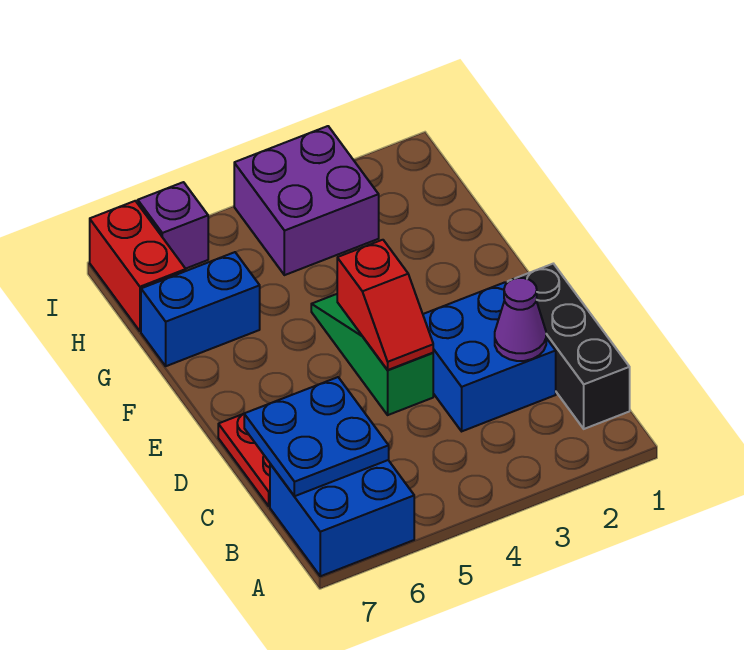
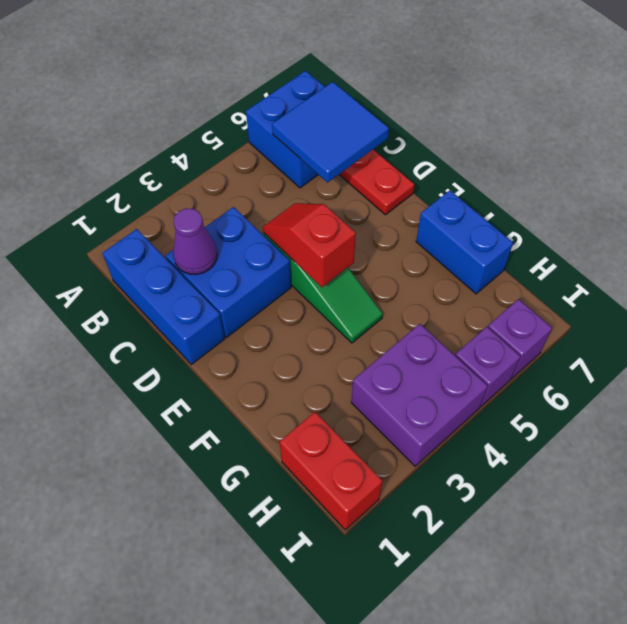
black 1x3 brick [508,264,630,429] -> blue 1x3 brick [103,229,225,365]
blue 2x2 plate [244,377,389,496] -> blue 2x2 tile [272,82,389,182]
blue 1x2 brick [141,252,260,366] -> blue 1x2 brick turned to [416,190,513,294]
red 1x2 brick [90,201,186,331] -> red 1x2 brick moved to [280,412,383,530]
none -> purple 1x1 brick [455,327,521,407]

